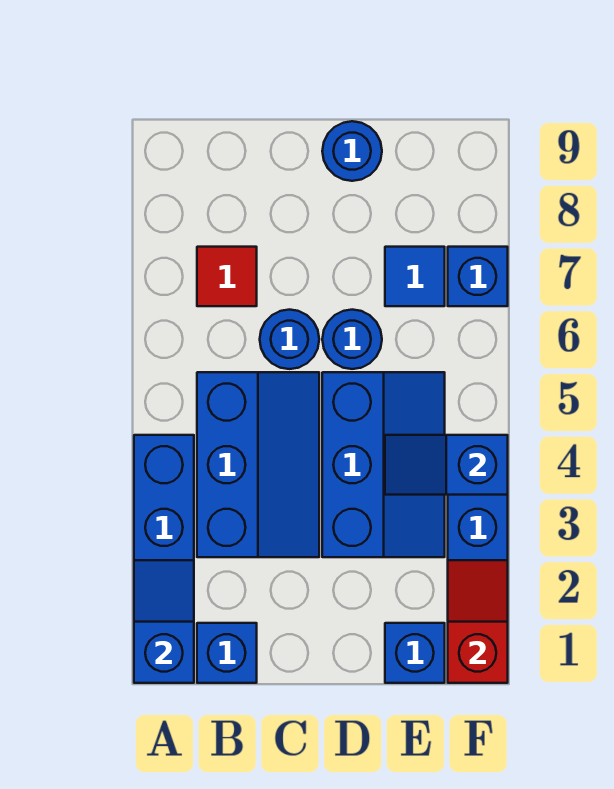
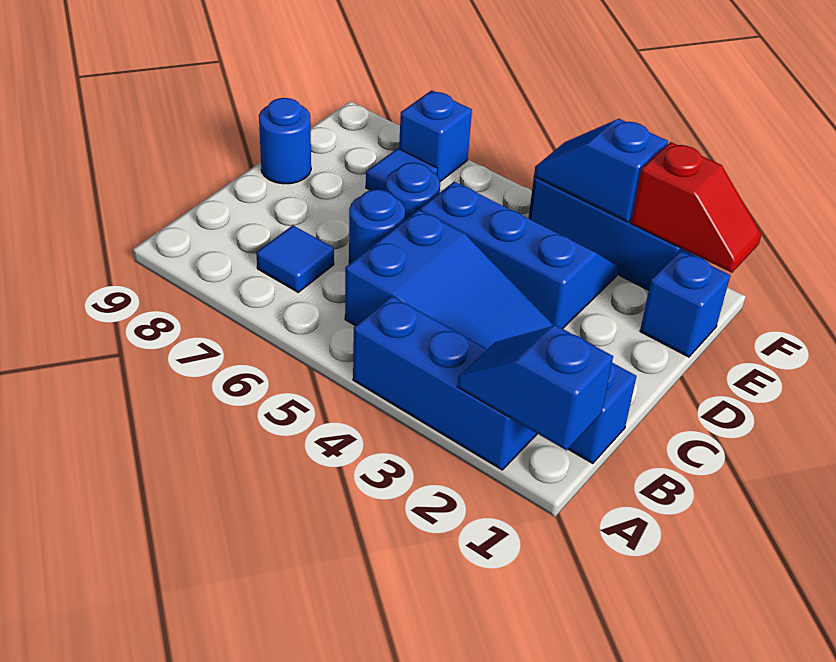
blue 2x3 slope [197,372,319,557] -> blue 2x3 slope turned to [345,210,554,349]
red 1x1 tile [197,247,257,306] -> blue 1x1 tile [256,225,334,292]
blue 1x2 slope [385,435,508,495] -> blue 1x2 slope turned to [534,119,668,222]
red 1x2 slope [448,560,508,683] -> red 1x2 slope turned to [631,142,762,273]

